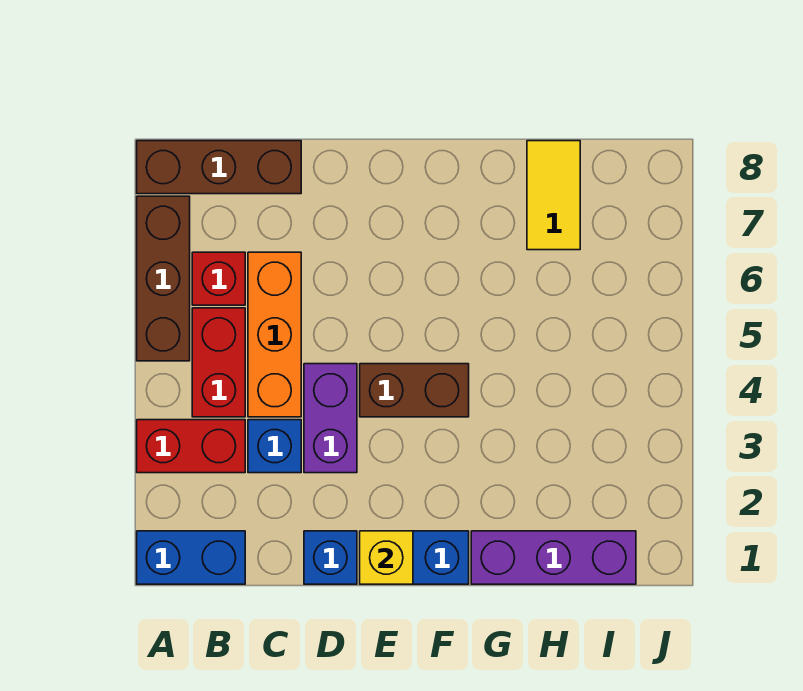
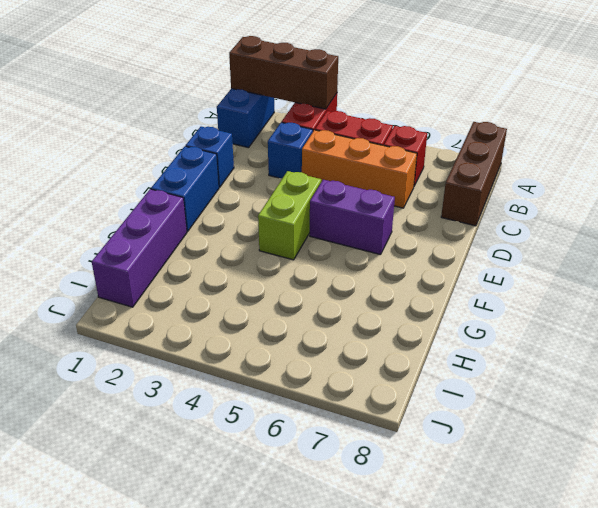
brown 1x3 brick [137,196,190,361] -> brown 1x3 brick moved to [229,36,338,109]
purple 1x2 brick [304,364,357,473] -> purple 1x2 brick moved to [310,180,395,255]
yellow 1x1 brick [360,531,413,584] -> none
brown 1x2 brick [360,364,469,417] -> lime 1x2 brick [258,171,321,260]
yellow 1x2 tile [527,141,580,250] -> none

